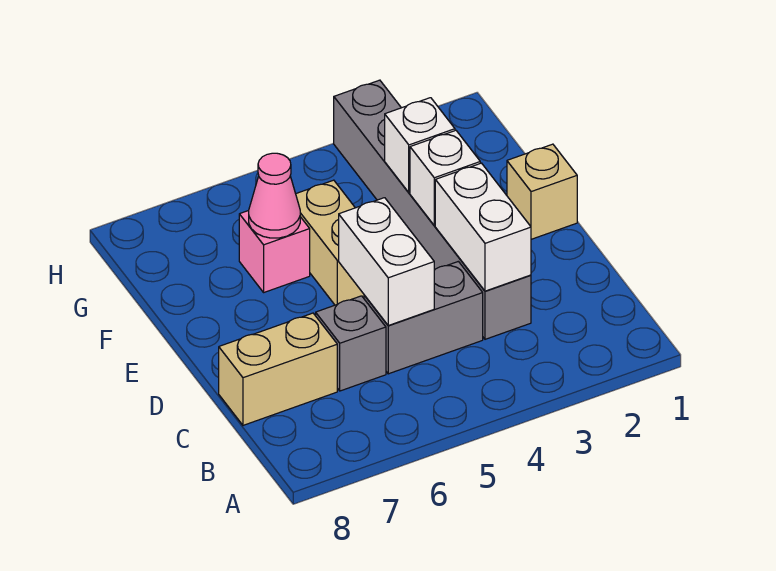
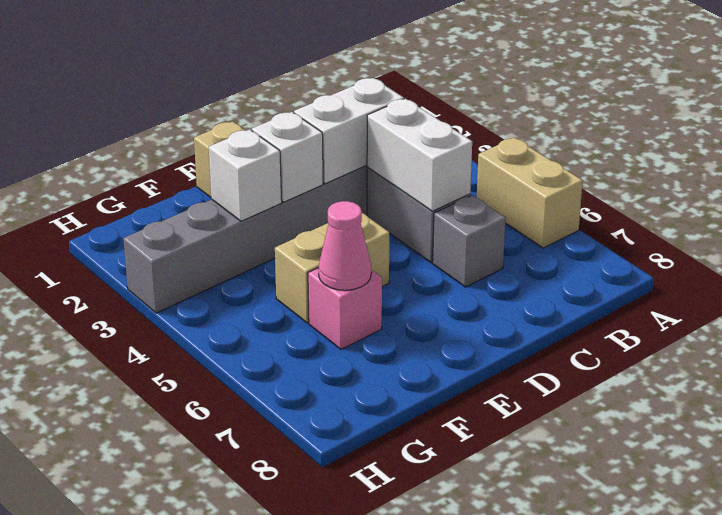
white 1x2 brick [339,198,434,325] -> white 1x2 brick turned to [367,99,472,211]
tan 1x2 brick [219,313,337,425] -> tan 1x2 brick moved to [477,138,583,248]

